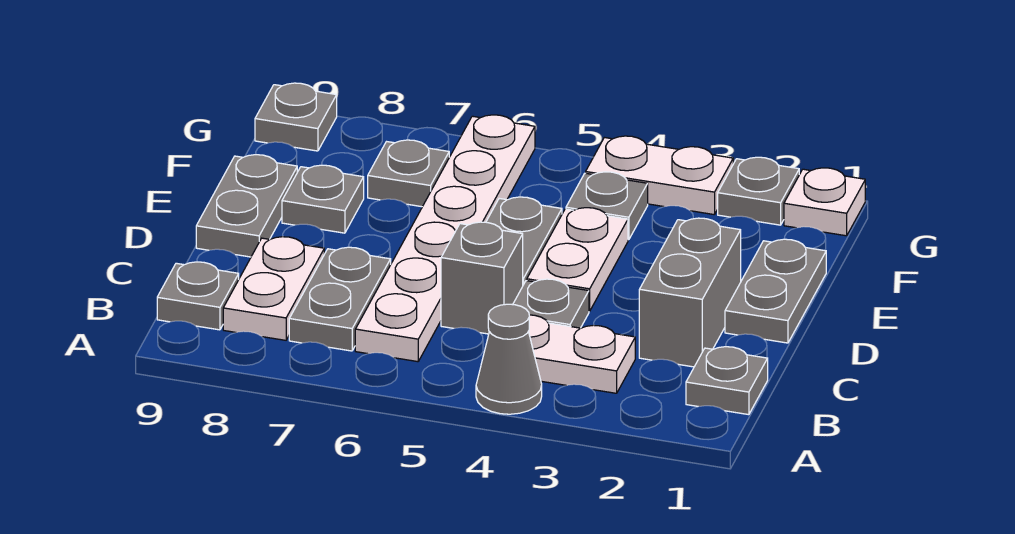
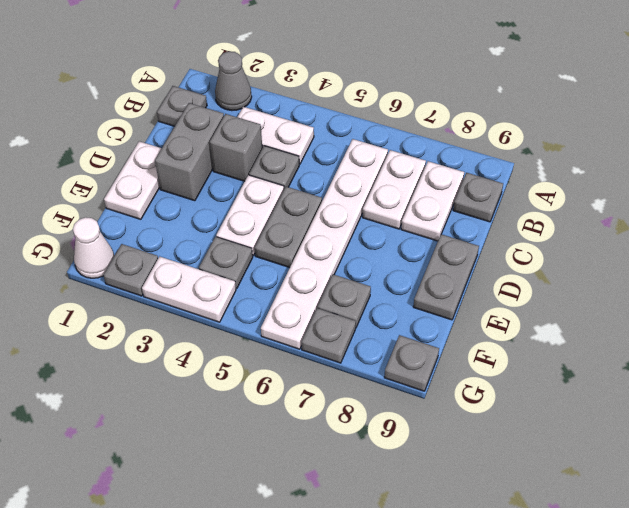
grey 1x1 cone [476,304,542,414] -> grey 1x1 cone moved to [215,51,252,111]
grey 1x2 plate [289,247,391,351] -> white 1x2 plate [363,150,426,229]
grey 1x1 brick [441,222,523,334] -> grey 1x1 brick moved to [210,114,262,181]
grey 1x2 plate [725,239,826,343] -> white 1x2 plate [104,141,162,219]
grey 1x1 plate [282,165,364,233] -> grey 1x1 plate moved to [302,308,356,363]
white 1x1 plate [784,168,865,236] -> white 1x1 cone [73,217,114,278]

